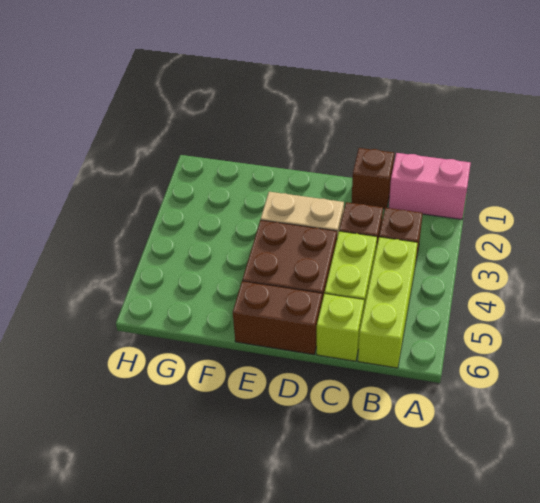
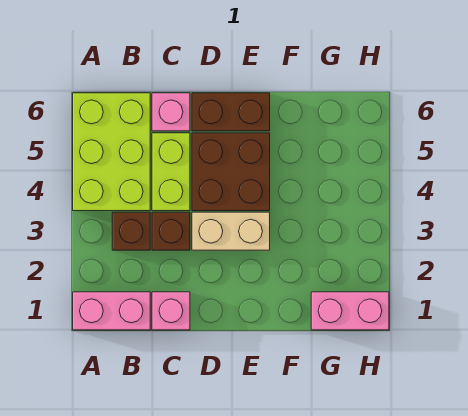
lime 1x3 brick [358,237,418,368] -> lime 2x3 brick [73,93,150,211]
brown 1x1 brick [352,148,394,209] -> pink 1x1 brick [152,292,190,330]
lime 1x1 brick [317,294,364,361] -> pink 1x1 brick [152,93,190,131]
none -> pink 1x2 brick [311,292,389,330]

